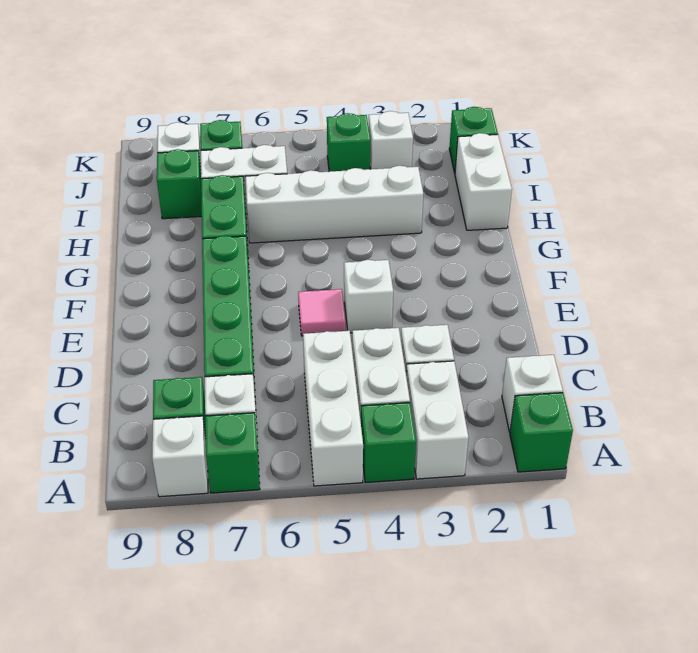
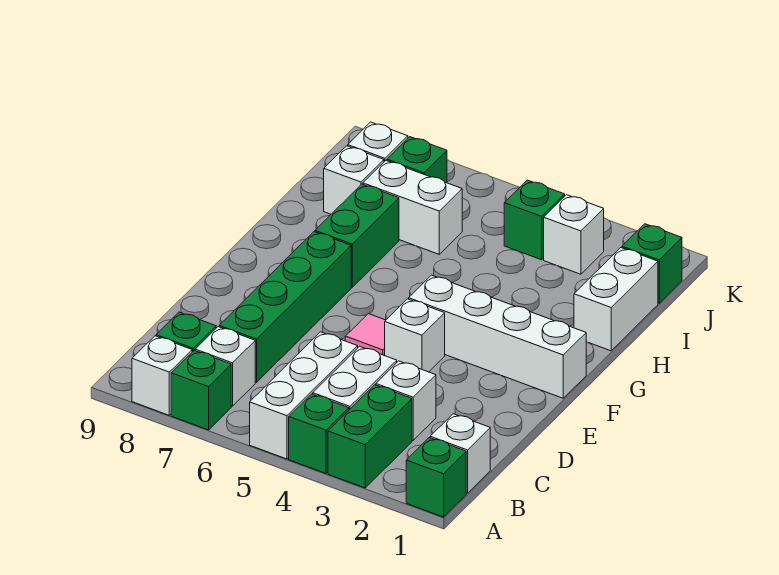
white 1x2 brick [406,361,469,479] -> green 1x2 brick [328,385,412,488]
white 1x4 brick [245,166,423,243] -> white 1x4 brick moved to [409,275,586,398]
green 1x1 brick [157,149,202,219] -> white 1x1 brick [324,146,384,214]

